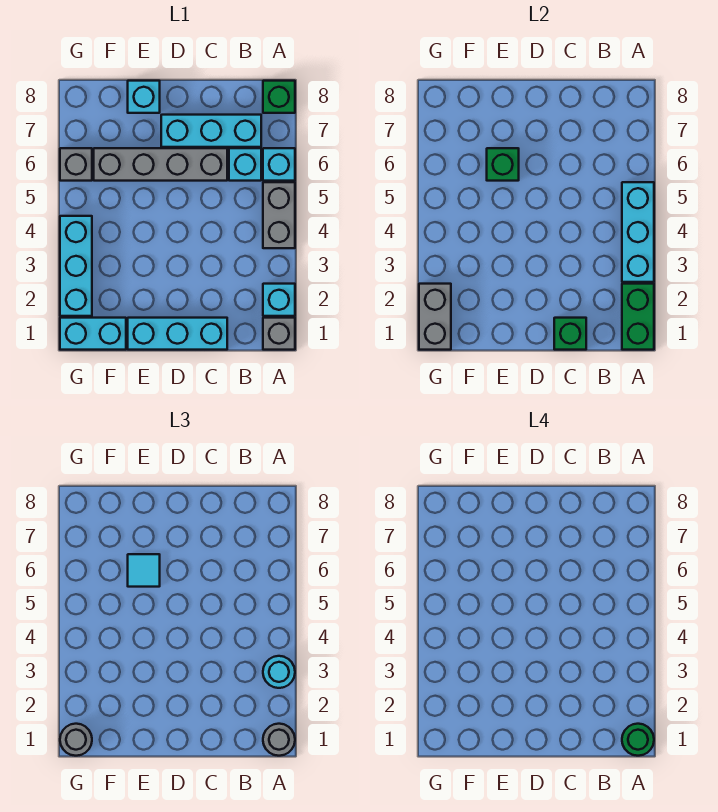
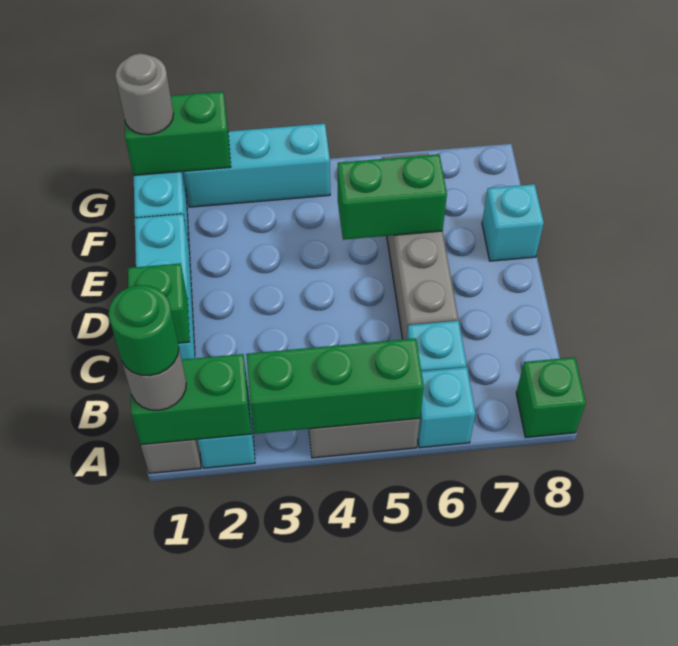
cyan 1x3 brick [622,182,654,282] -> green 1x3 brick [246,338,424,434]
cyan 1x1 round brick [263,656,295,688] -> none
cyan 1x3 brick [161,115,261,147] -> none
green 1x1 brick [487,148,519,181] -> green 1x2 brick [338,154,447,240]
cyan 1x1 tile [128,554,160,587] -> none
grey 1x2 brick [419,284,451,350] -> green 1x2 brick [125,92,231,175]
grey 1x1 brick [60,148,92,181] -> none

